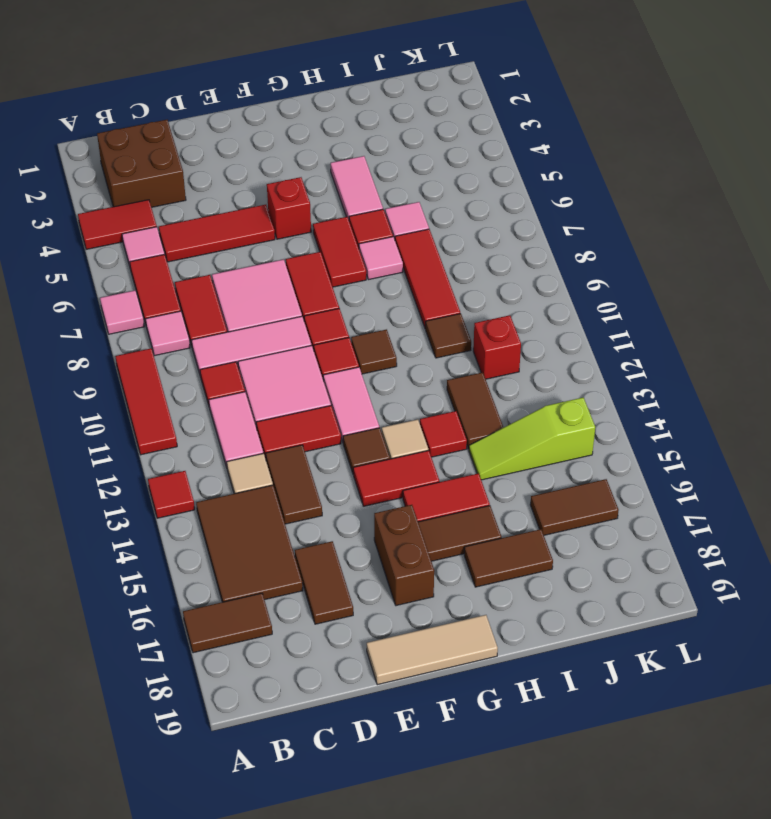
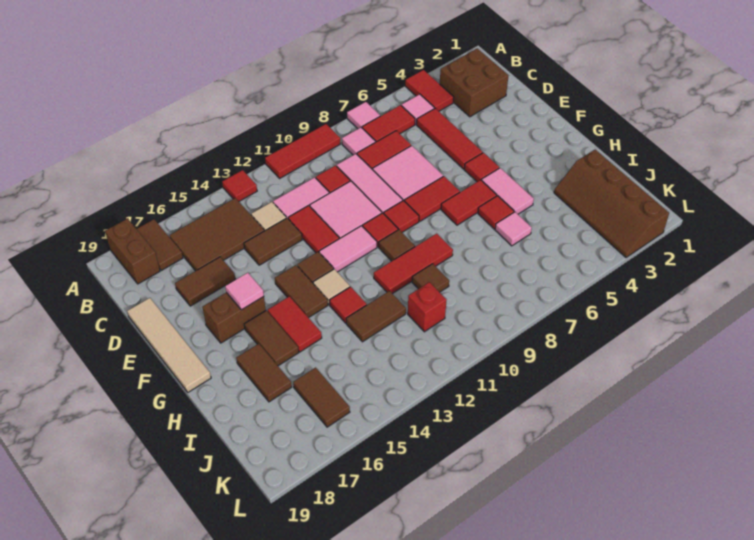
none -> brown 1x2 brick [105,219,160,284]
tan 1x3 tile [367,615,498,685] -> tan 1x4 tile [127,298,211,392]
red 1x1 brick [267,177,311,239] -> red 1x1 tile [464,153,499,182]
red 1x2 tile [353,450,439,506] -> brown 1x2 tile [275,265,328,318]
pink 1x2 tile [331,156,383,219] -> pink 1x2 tile turned to [482,168,534,214]
pink 1x1 tile [359,237,403,280] -> pink 1x1 tile moved to [225,273,264,310]
none -> brown 2x4 slope [554,150,669,258]
red 1x3 tile [395,229,460,329] -> red 1x3 tile moved to [374,233,453,294]
lime 1x3 slope [469,397,595,480] -> none

